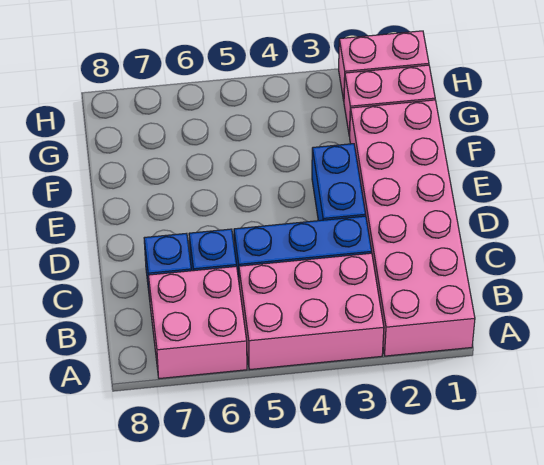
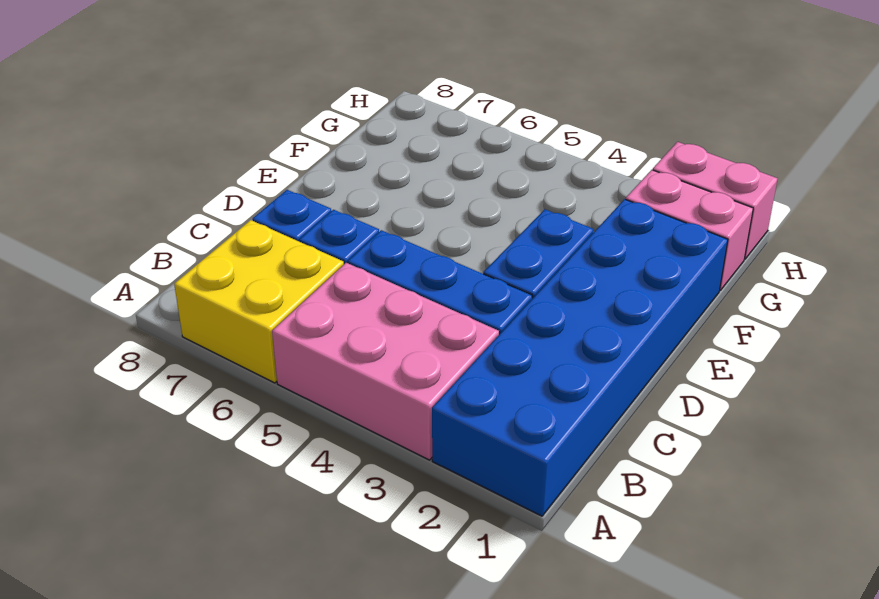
pink 2x6 brick [350,100,475,356] -> blue 2x6 brick [432,199,728,516]
pink 2x2 brick [148,266,247,379] -> yellow 2x2 brick [174,220,344,383]

